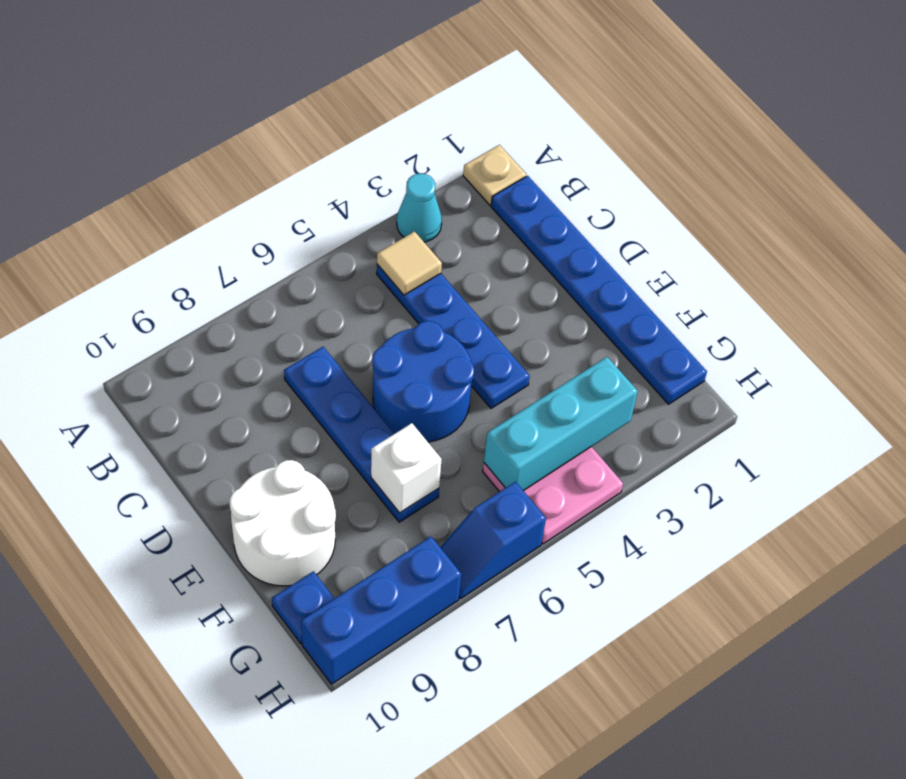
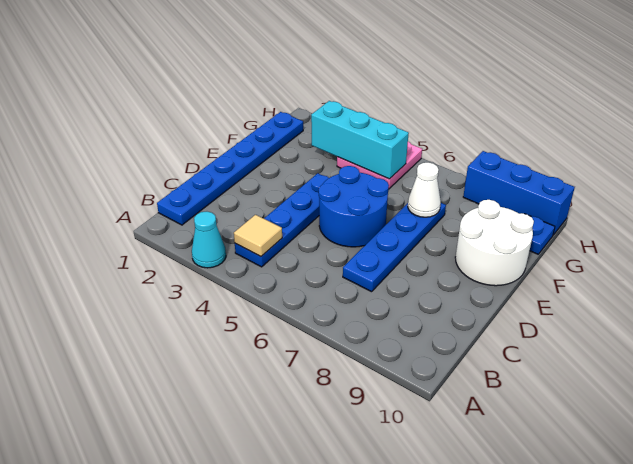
tan 1x1 plate [463,145,526,205] -> none
white 1x1 brick [371,423,442,513] -> white 1x1 cone [408,163,441,217]
blue 1x2 slope [440,481,546,598] -> none

